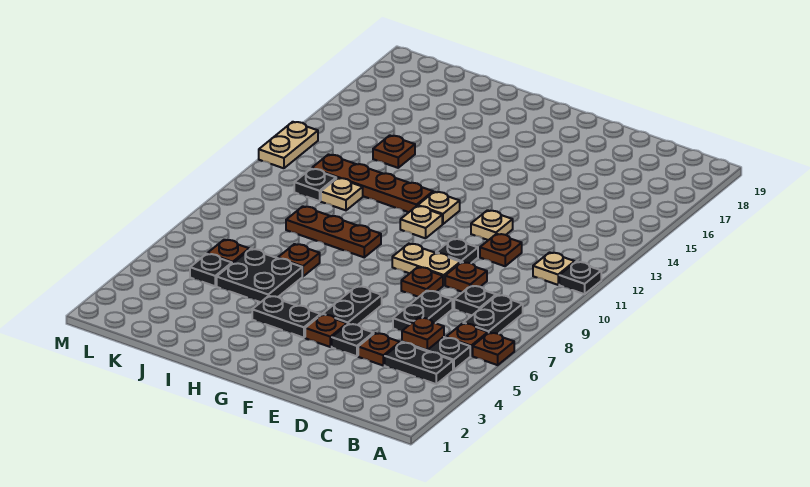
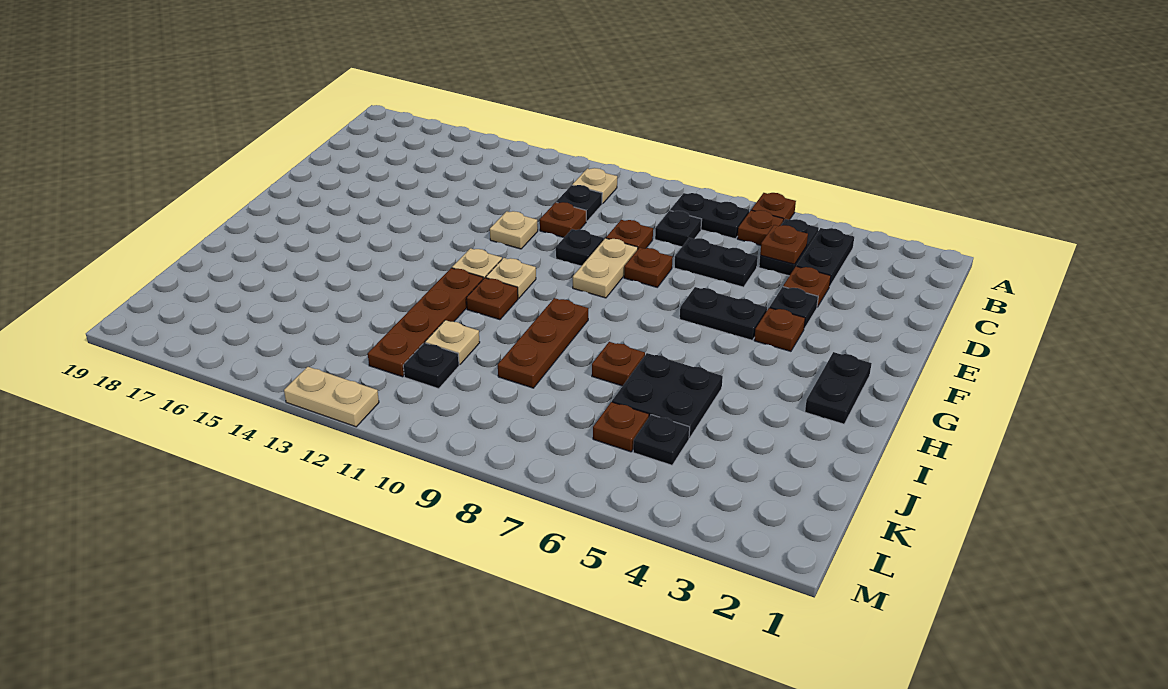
black 1x1 plate [559,262,601,294] -> black 1x1 plate moved to [556,185,602,221]
black 1x2 plate [252,296,321,338] -> black 1x2 plate moved to [805,352,872,424]
brown 1x1 plate [373,135,415,168] -> brown 1x1 plate moved to [466,278,518,320]

